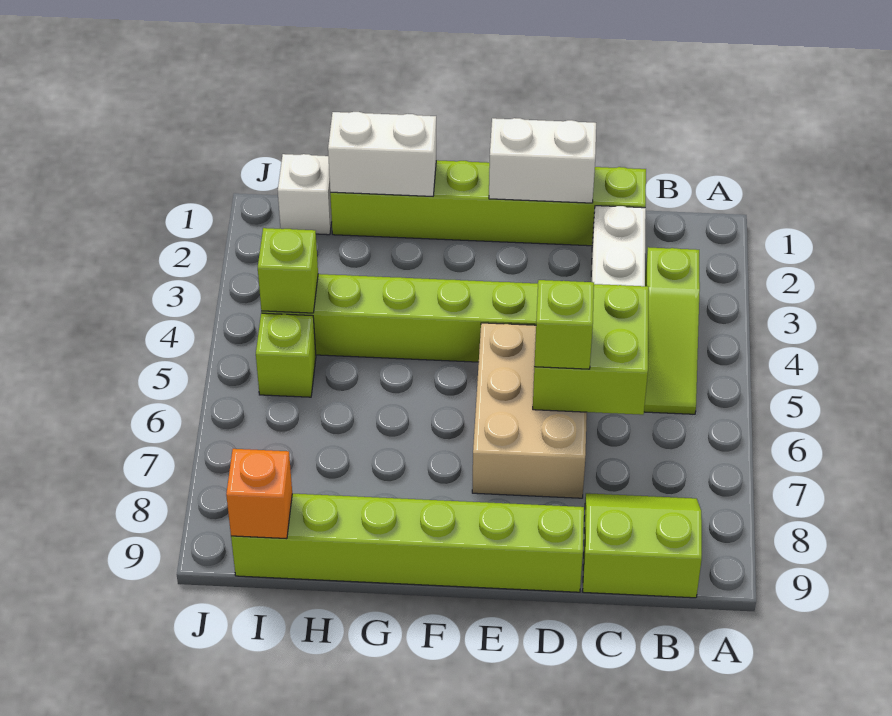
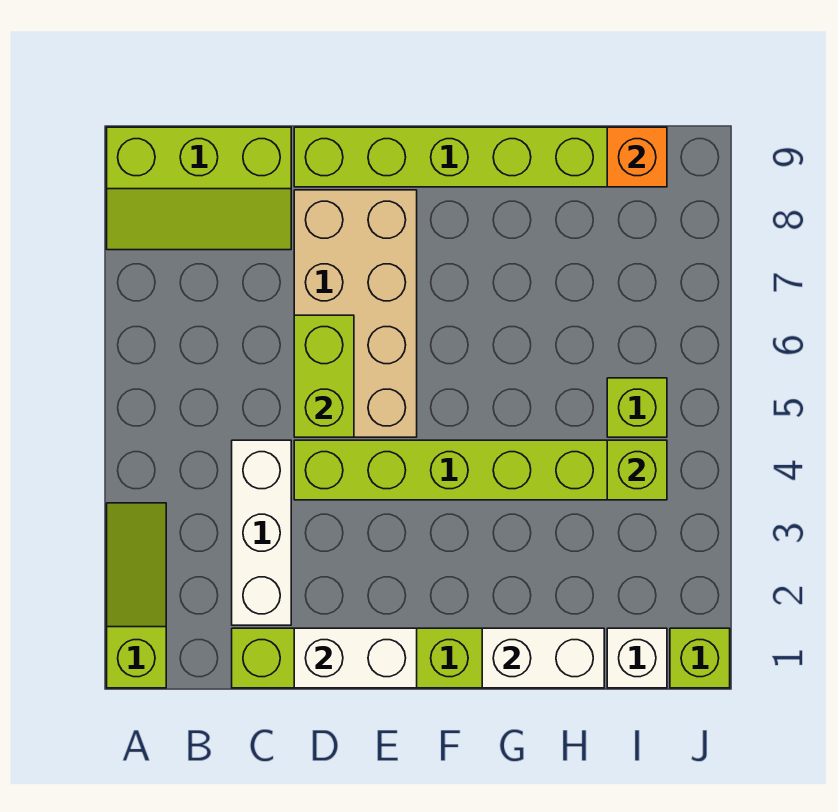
lime 1x3 slope [644,247,700,414] -> lime 1x3 slope moved to [107,503,166,688]
lime 2x2 slope [583,493,702,598] -> lime 2x3 slope [107,127,291,250]
lime 2x2 brick [533,284,649,415] -> lime 1x2 brick [294,315,354,437]
tan 2x3 brick [472,323,587,498] -> tan 2x4 brick [294,190,417,437]
lime 1x1 brick [534,280,594,369] -> lime 1x1 brick moved to [670,628,730,688]

